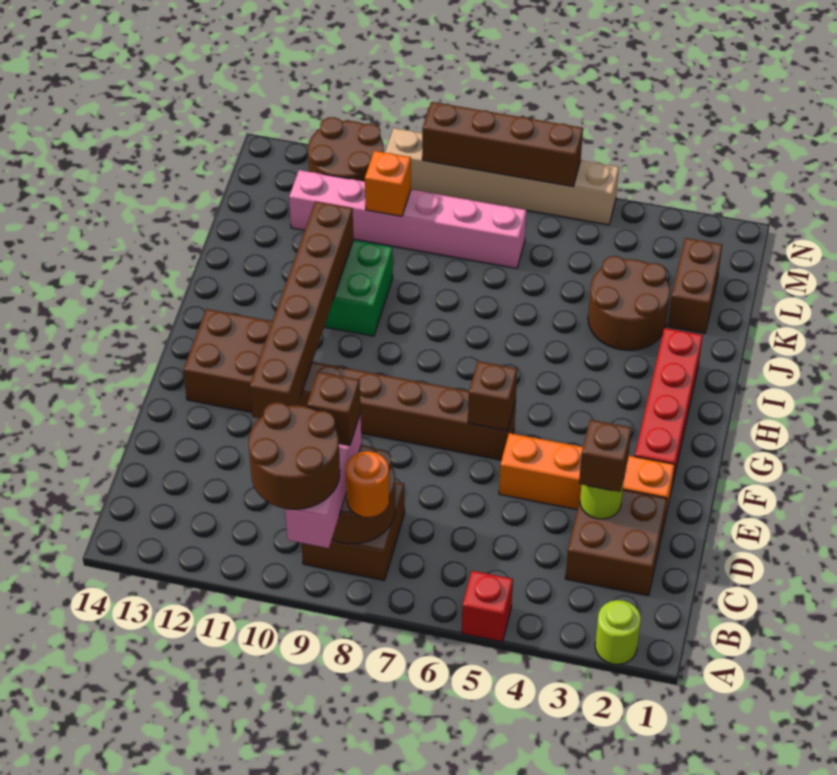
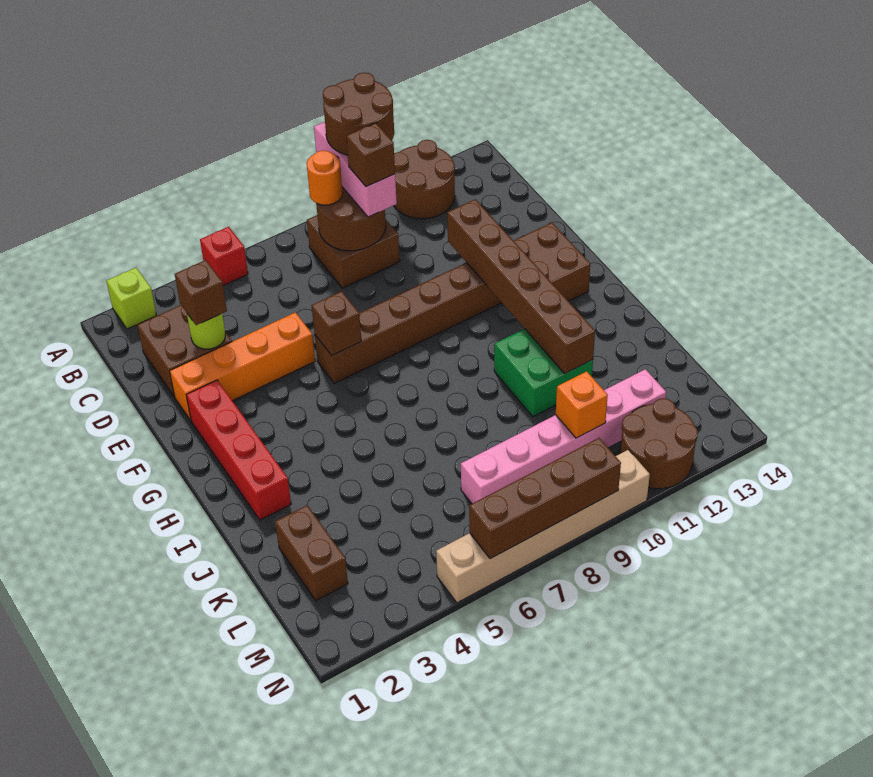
lime 1x1 round brick [595,600,641,664] -> lime 1x1 brick [107,268,157,329]
brown 2x2 round brick [588,256,670,350] -> brown 2x2 round brick moved to [394,140,455,219]

